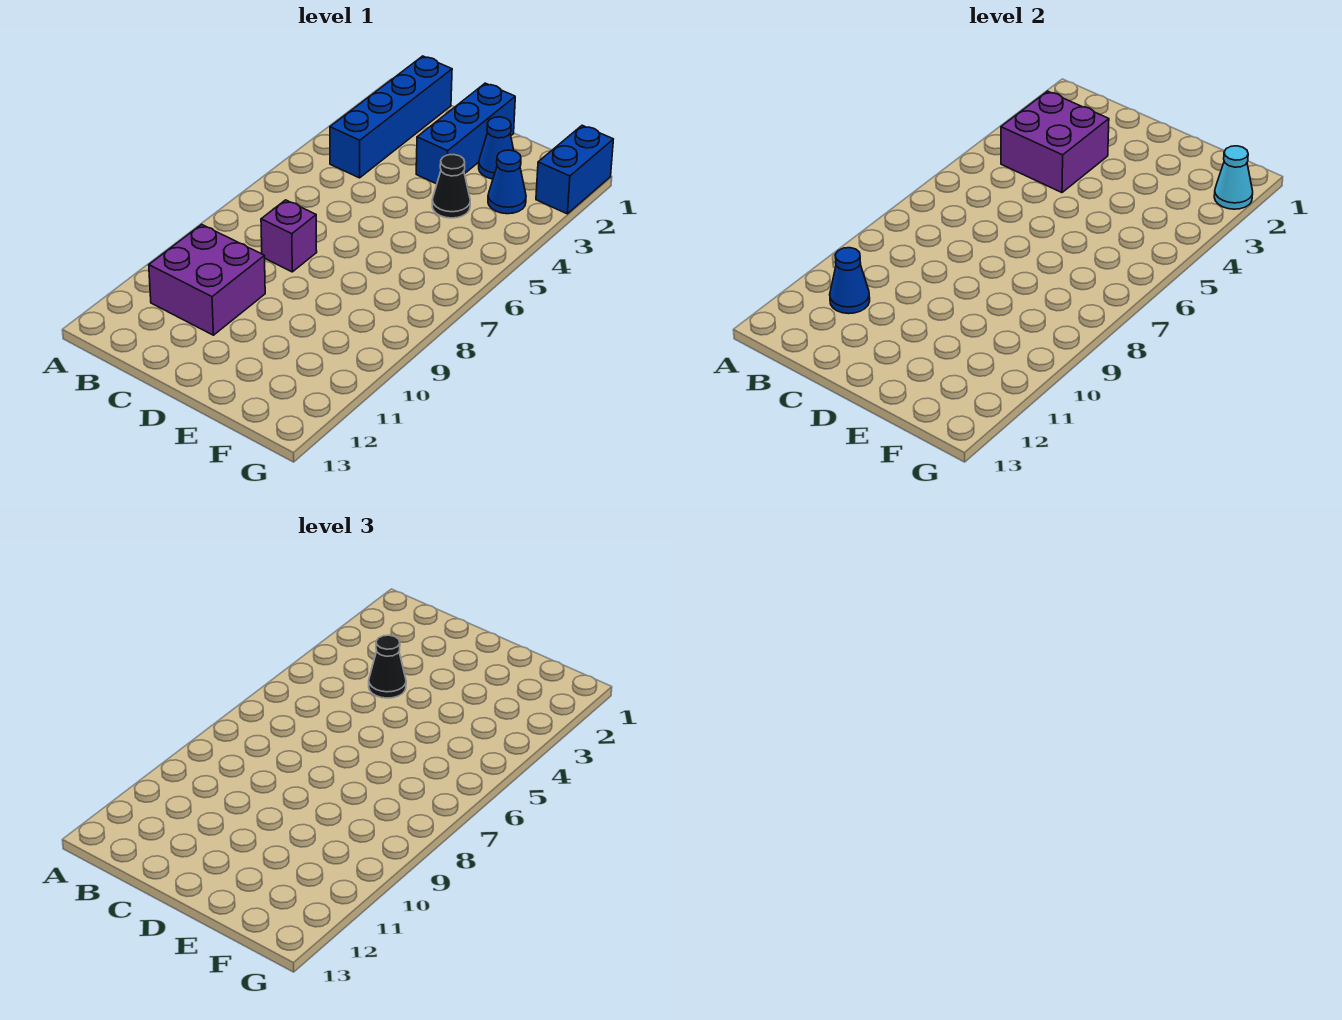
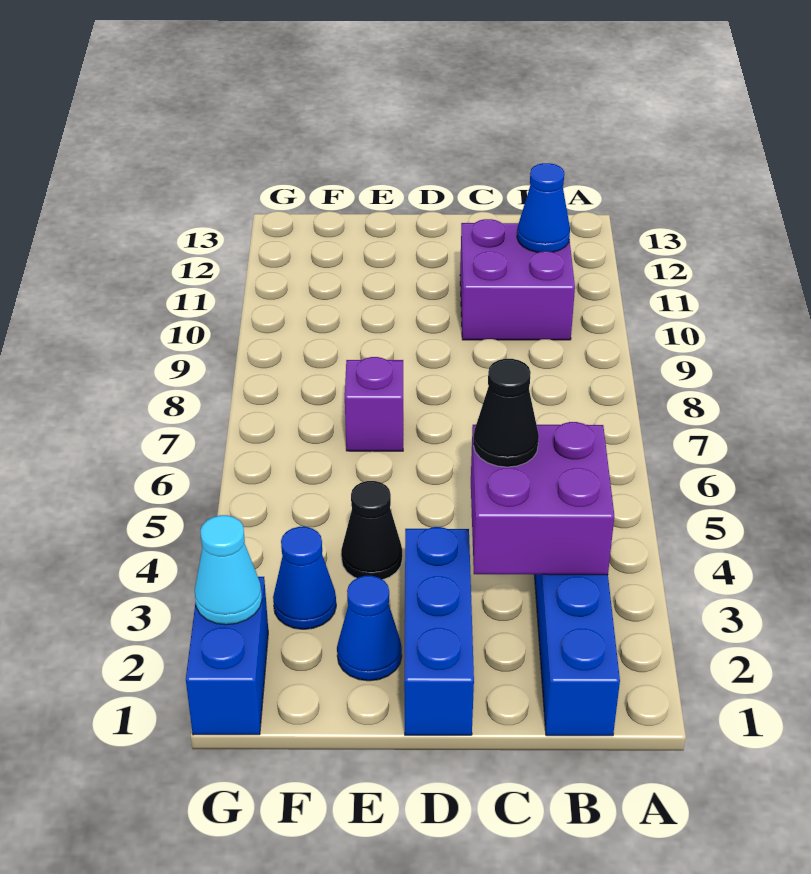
purple 1x1 brick [261,200,317,272] -> purple 1x1 brick moved to [345,357,403,451]

